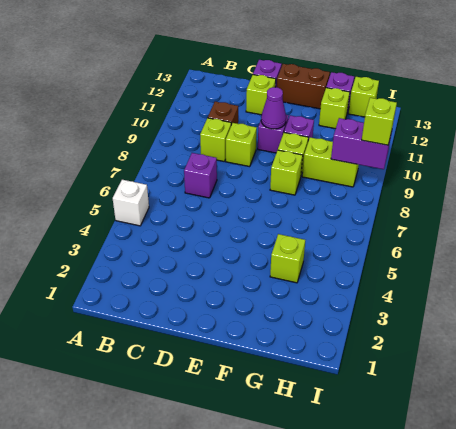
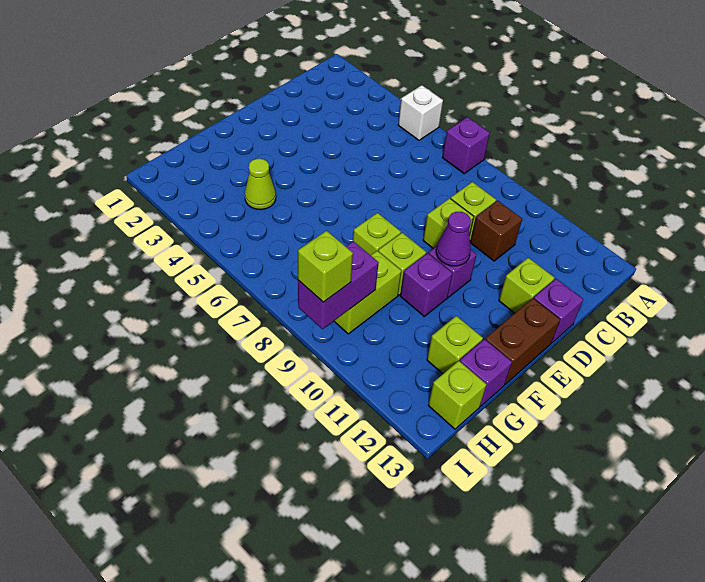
purple 1x1 brick [184,153,217,198] -> purple 1x1 brick moved to [442,117,490,174]
lime 1x1 brick [270,234,305,283] -> lime 1x1 cone [245,159,276,210]

